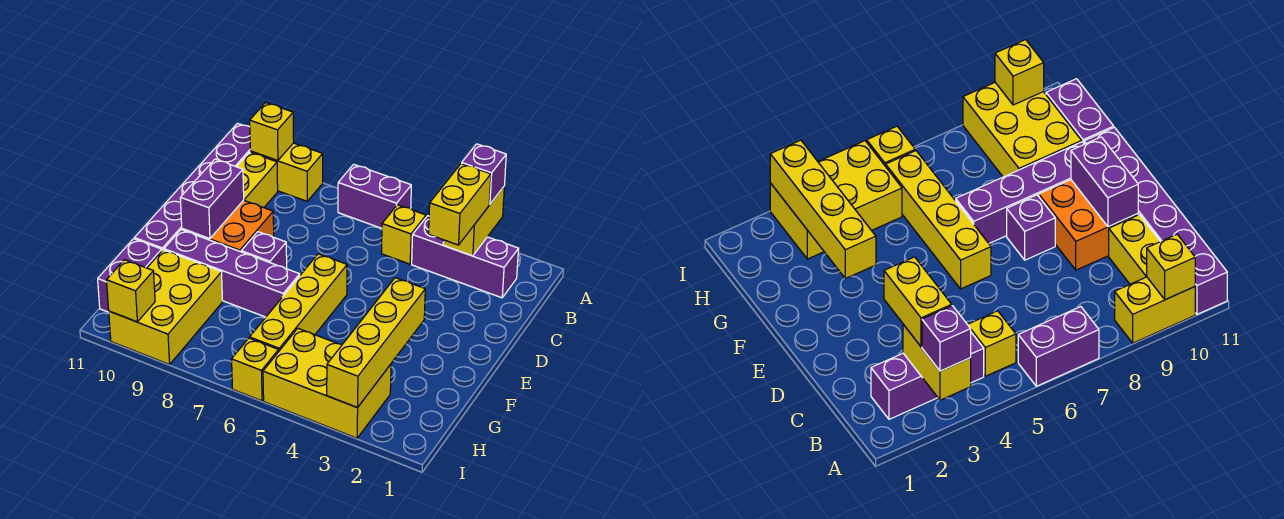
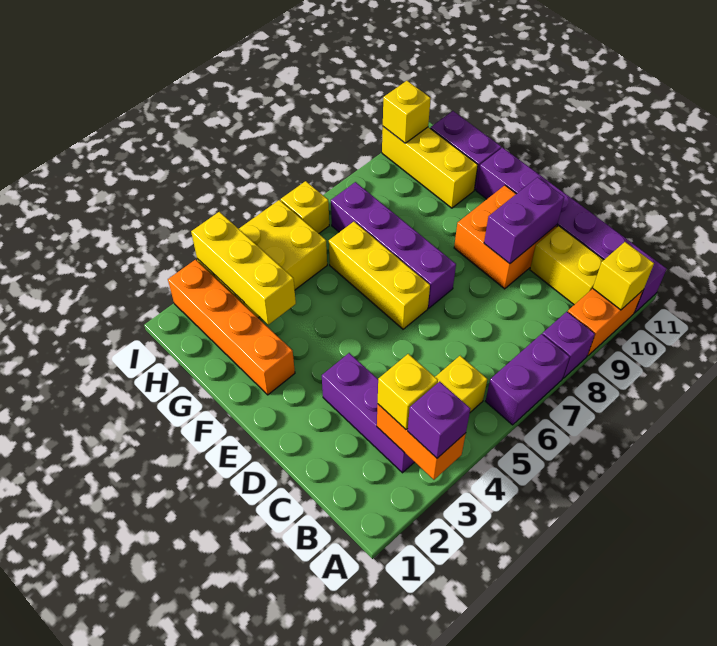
yellow 1x2 brick [443,187,504,256] -> orange 1x2 brick [377,404,466,480]
yellow 1x2 brick [250,143,323,201] -> orange 1x2 brick [568,289,643,356]
purple 1x3 brick [412,216,519,298] -> purple 1x3 brick turned to [322,353,414,473]
yellow 1x2 brick [429,164,491,245] -> yellow 1x1 brick [378,354,438,430]
purple 1x2 brick [180,159,244,239] -> purple 1x2 brick turned to [484,177,564,264]
yellow 1x4 brick [250,254,347,351] -> yellow 1x3 brick [329,222,430,329]
purple 1x1 brick [241,232,287,269] -> purple 1x1 brick moved to [543,312,595,378]
none -> orange 1x4 brick [168,260,295,395]
yellow 1x4 brick [327,278,425,408] -> yellow 1x3 brick [191,212,296,325]
purple 1x4 brick [164,230,300,317] -> purple 1x4 brick turned to [331,182,456,308]
yellow 2x3 brick [109,250,223,365] -> yellow 1x3 brick [382,127,478,208]

